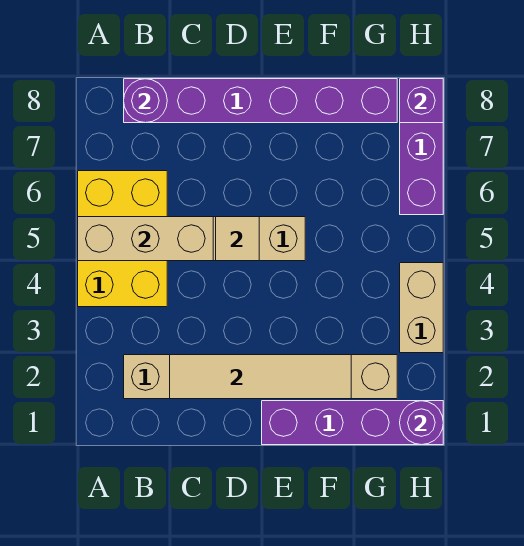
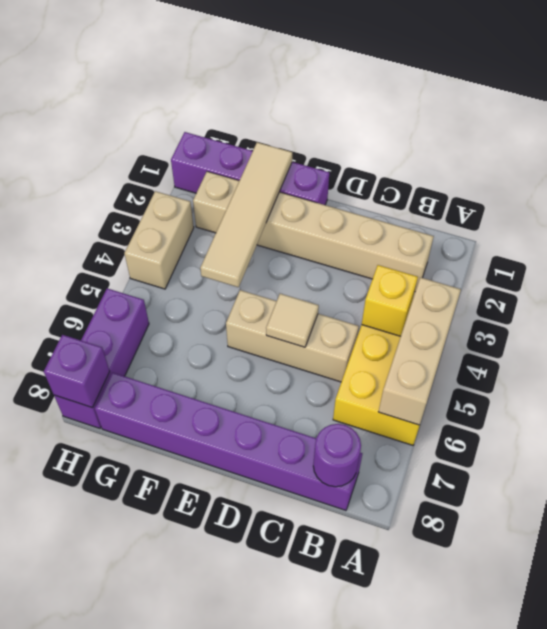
tan 1x3 brick [78,217,213,261] -> tan 1x3 brick turned to [379,277,461,425]
none -> yellow 1x1 brick [362,265,418,336]
tan 1x4 tile [170,355,351,399] -> tan 1x4 tile turned to [200,142,292,287]
purple 1x1 round brick [400,401,443,445] -> none

